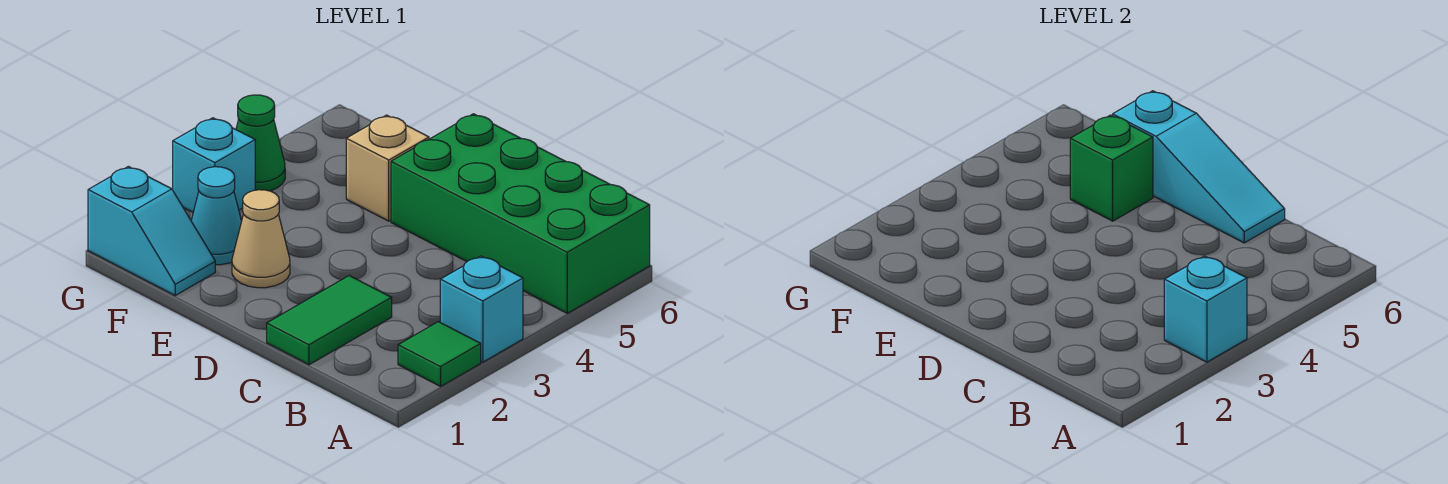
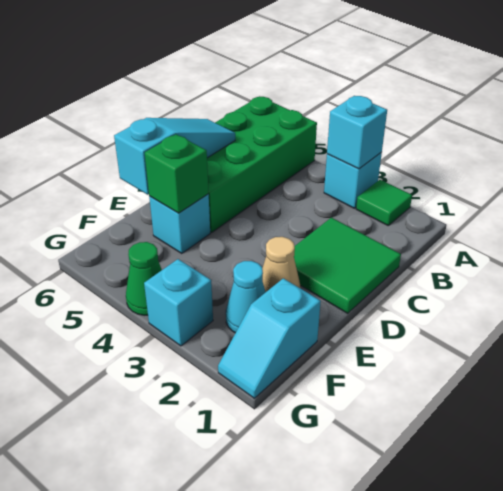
green 1x2 tile [267,276,392,365] -> green 2x2 tile [294,217,401,313]
tan 1x1 brick [346,115,429,221] -> cyan 1x1 brick [149,194,210,253]
cyan 1x2 slope [88,166,215,295] -> cyan 1x2 slope turned to [218,278,321,398]

